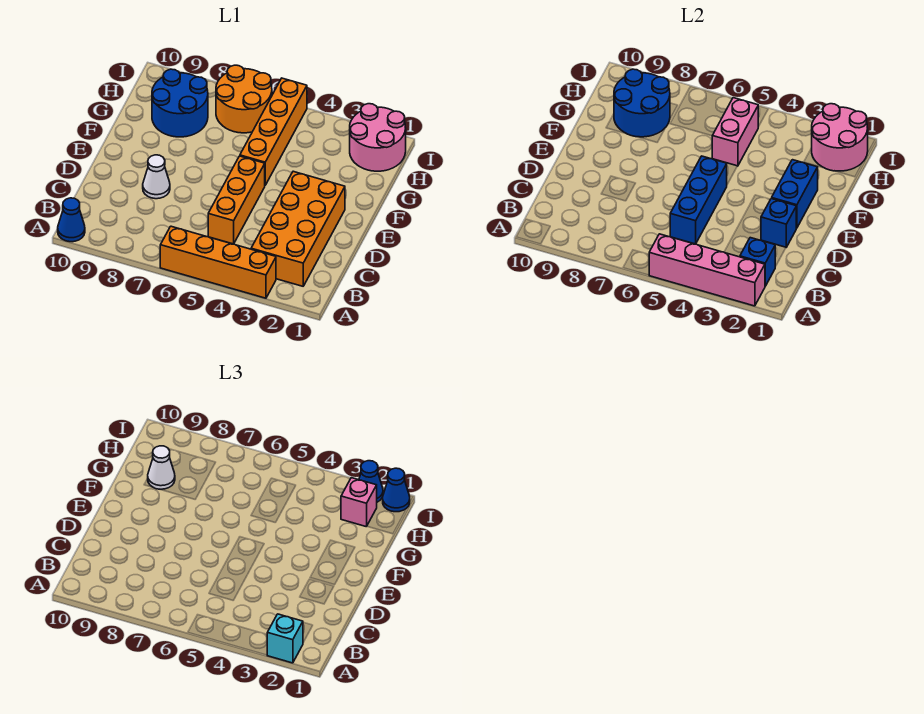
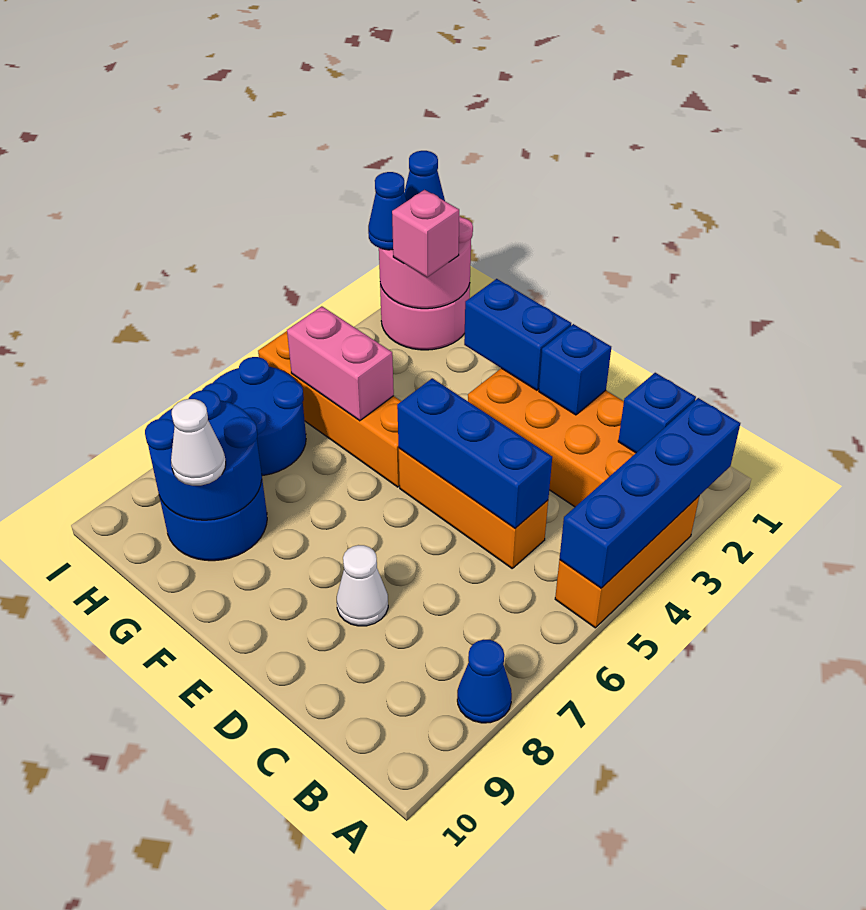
pink 1x4 brick [649,234,765,306] -> blue 1x4 brick [559,398,740,588]
cyan 1x1 brick [267,614,303,663] -> none
orange 1x4 brick [160,226,276,298] -> orange 1x3 brick [555,496,699,628]
blue 1x1 cone [58,198,85,242] -> blue 1x1 cone moved to [457,640,512,723]
orange 2x2 round brick [216,65,272,133] -> blue 2x2 round brick [202,357,306,476]

